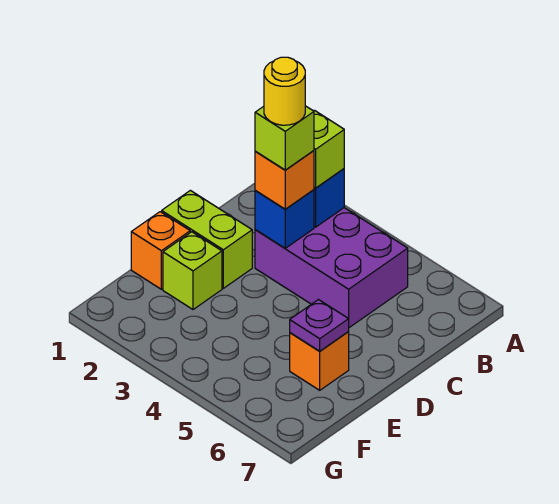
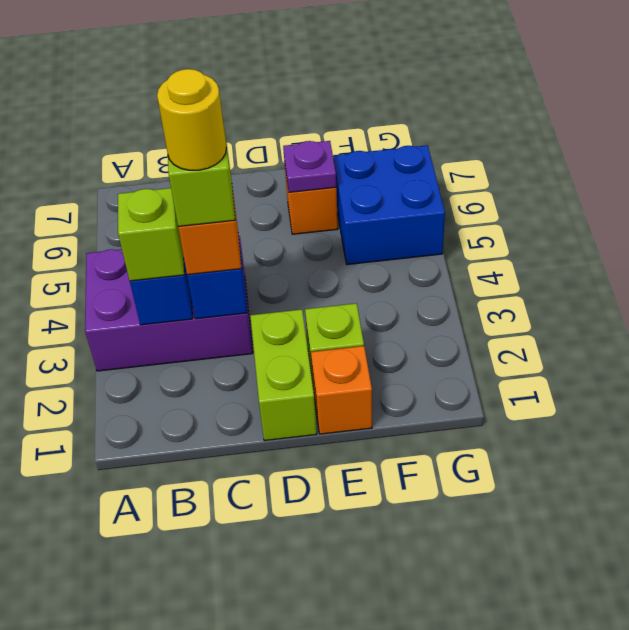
purple 2x3 brick [255,208,408,328] -> purple 2x3 brick turned to [85,237,253,371]
none -> blue 2x2 brick [333,145,445,265]

